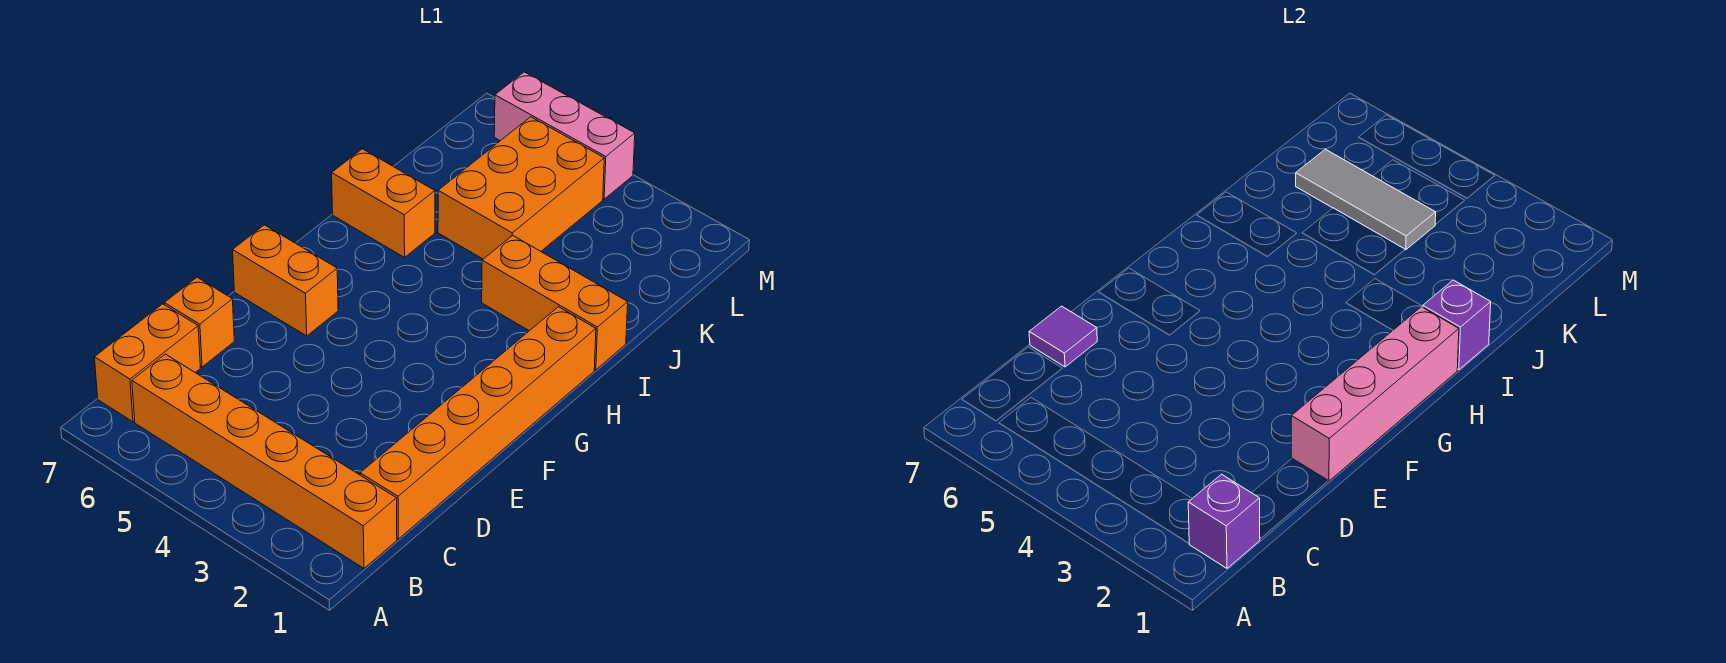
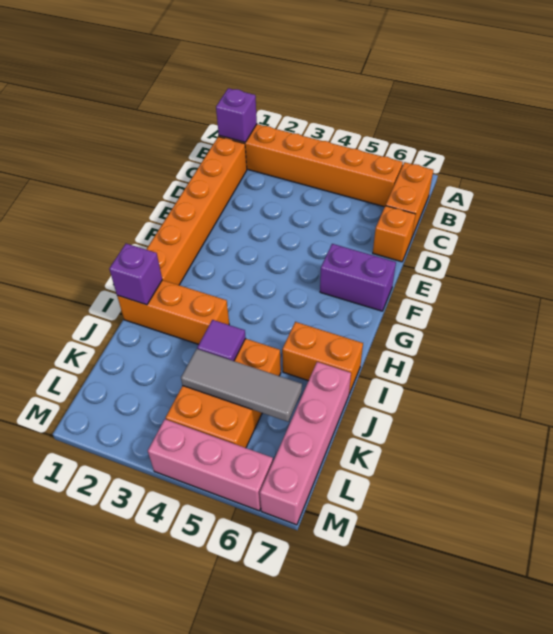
purple 1x1 tile [1029,306,1097,367] -> purple 1x1 tile moved to [197,320,246,361]
pink 1x4 brick [1291,307,1459,481] -> pink 1x4 brick moved to [260,362,351,525]
orange 1x2 brick [233,225,338,336] -> purple 1x2 brick [320,244,396,311]

